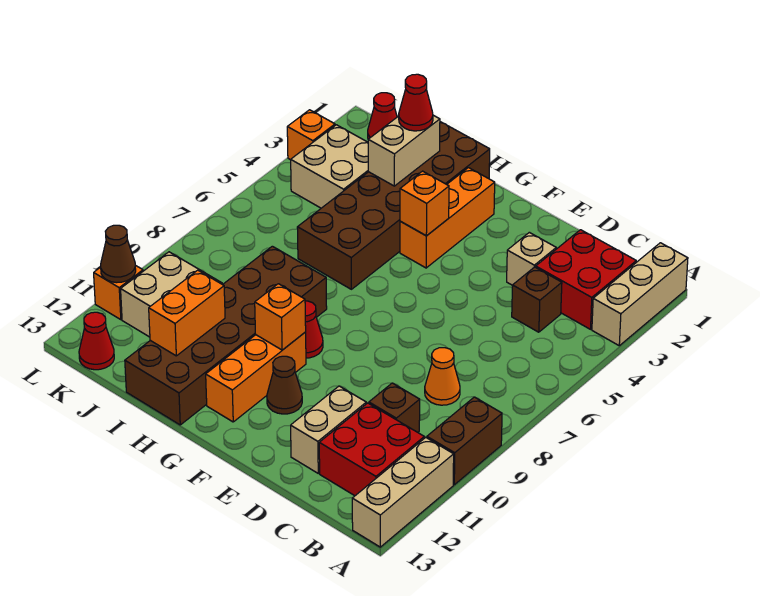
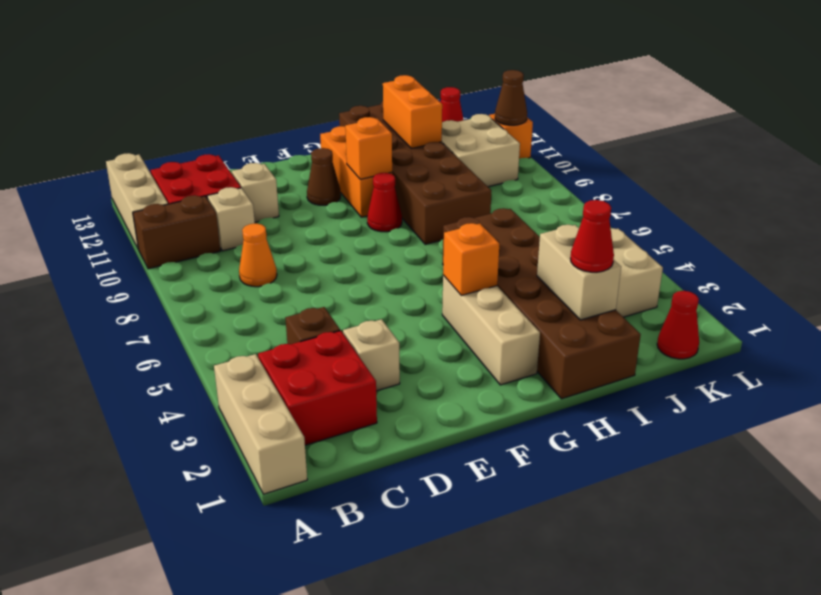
brown 1x2 brick [427,397,502,485] -> brown 1x2 brick turned to [133,195,221,269]
brown 1x1 brick [369,383,420,432] -> tan 1x1 brick [207,187,255,251]
tan 1x2 brick [291,386,366,473] -> tan 1x1 brick [232,163,279,222]
orange 1x3 brick [400,168,495,268] -> tan 1x3 brick [442,275,540,385]
orange 1x1 brick [287,110,335,160] -> none

